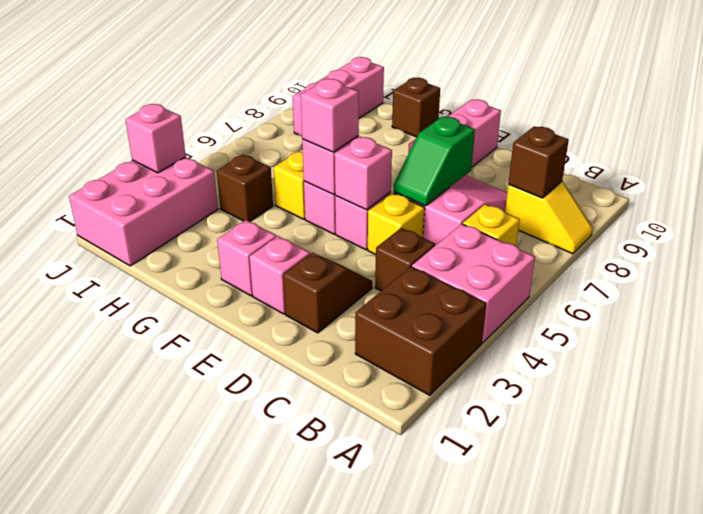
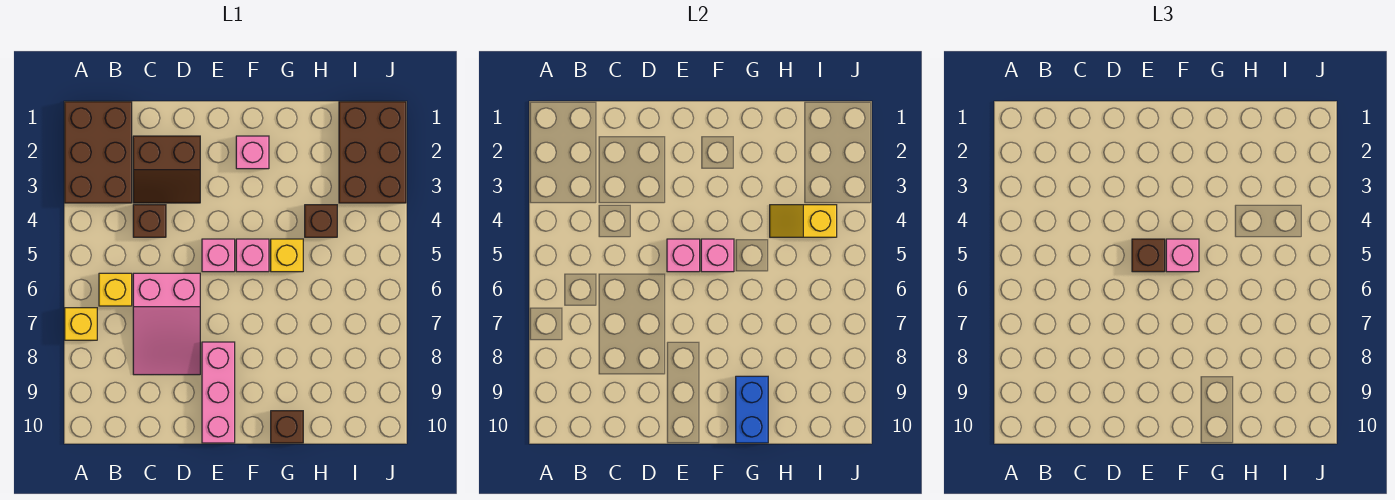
brown 2x2 brick [355,266,486,395] -> brown 2x3 brick [65,102,132,203]
pink 2x2 brick [412,224,535,343] -> none
yellow 1x2 slope [505,181,593,254] -> yellow 1x2 slope moved to [770,205,837,237]
brown 1x1 brick [508,127,569,198] -> brown 1x1 brick moved to [1132,239,1165,272]
brown 1x2 slope [283,253,372,333] -> brown 2x2 slope [133,136,200,203]
yellow 1x1 brick [368,193,425,255] -> yellow 1x1 brick moved to [65,308,97,340]
green 1x2 slope [394,117,475,206] -> none
pink 1x1 brick [250,236,310,314] -> none
none -> blue 1x2 brick [736,376,768,443]
pink 2x3 brick [69,157,218,266] -> brown 2x3 brick [339,102,406,203]
pink 1x3 brick [293,57,384,136] -> none
pink 1x1 brick [125,104,186,173] -> none

